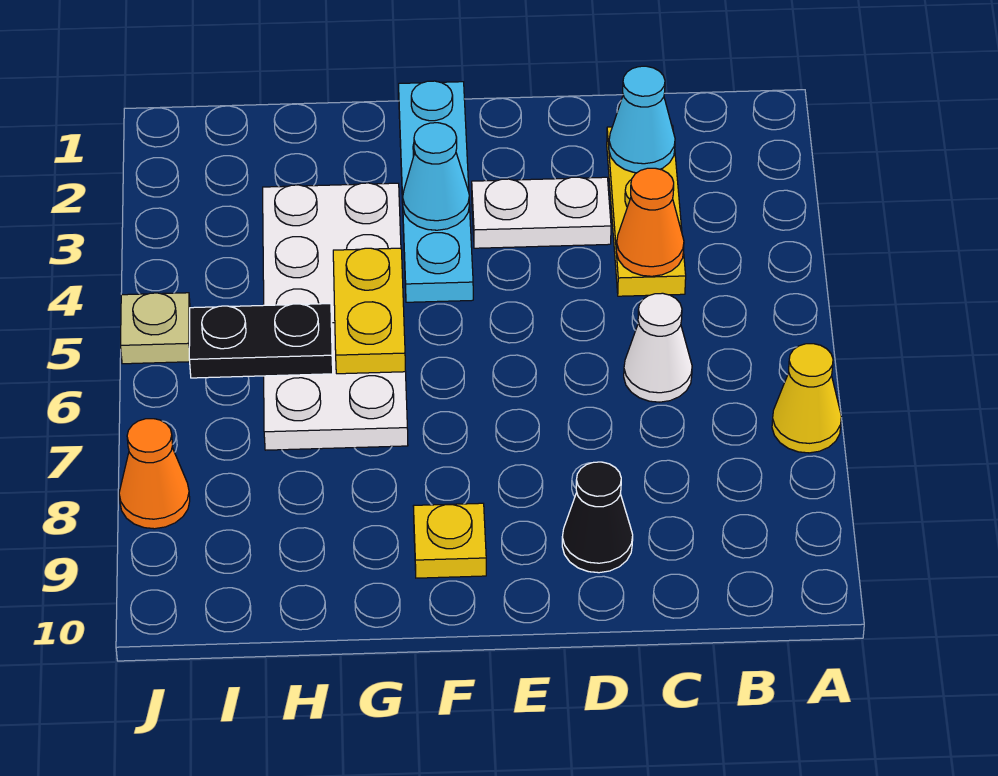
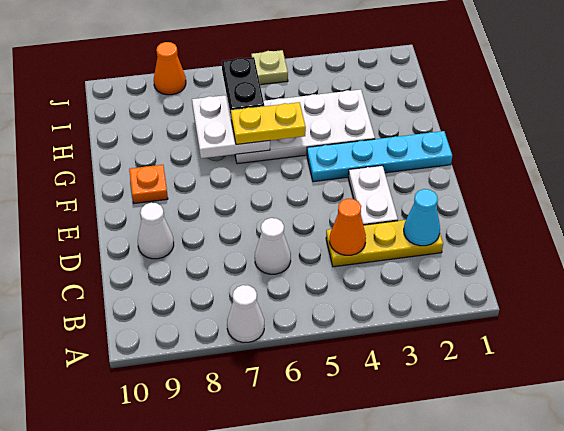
yellow 1x1 cone [772,344,841,453] -> white 1x1 cone [227,285,264,342]
black 1x1 cone [562,462,633,573] -> white 1x1 cone [138,203,174,259]
cyan 1x1 cone [403,123,469,230] -> none
yellow 1x1 plate [413,503,486,578] -> orange 1x1 plate [129,165,168,204]

